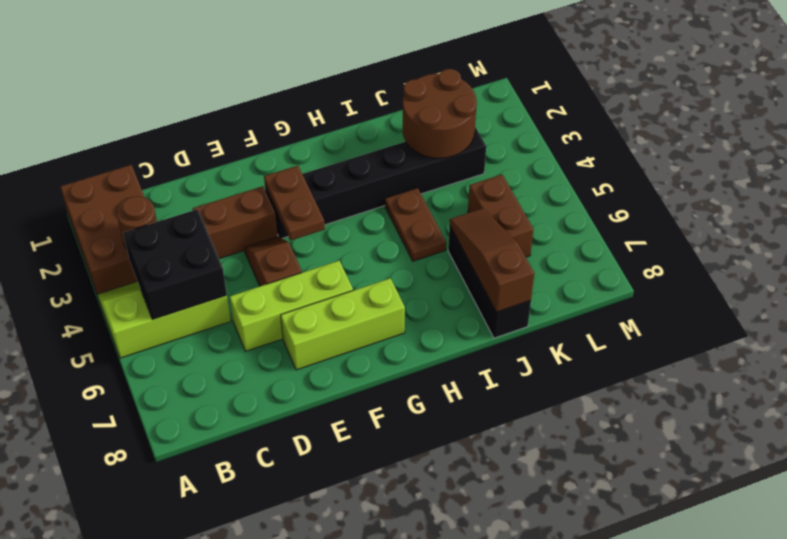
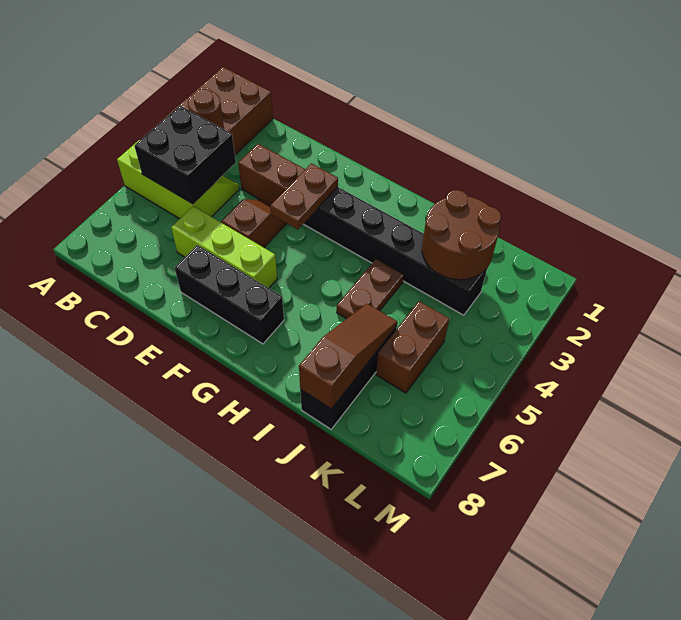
lime 1x3 brick [281,278,405,370] -> black 1x3 brick [175,245,284,344]

